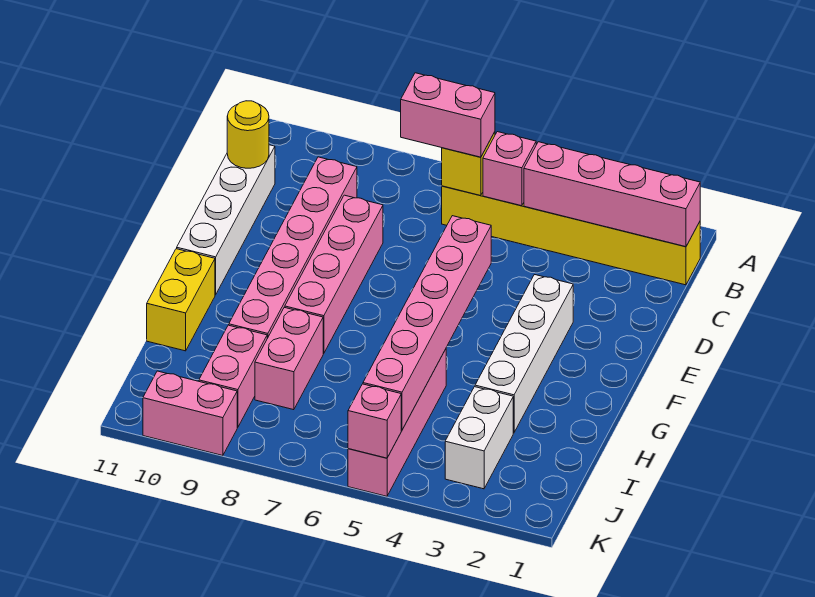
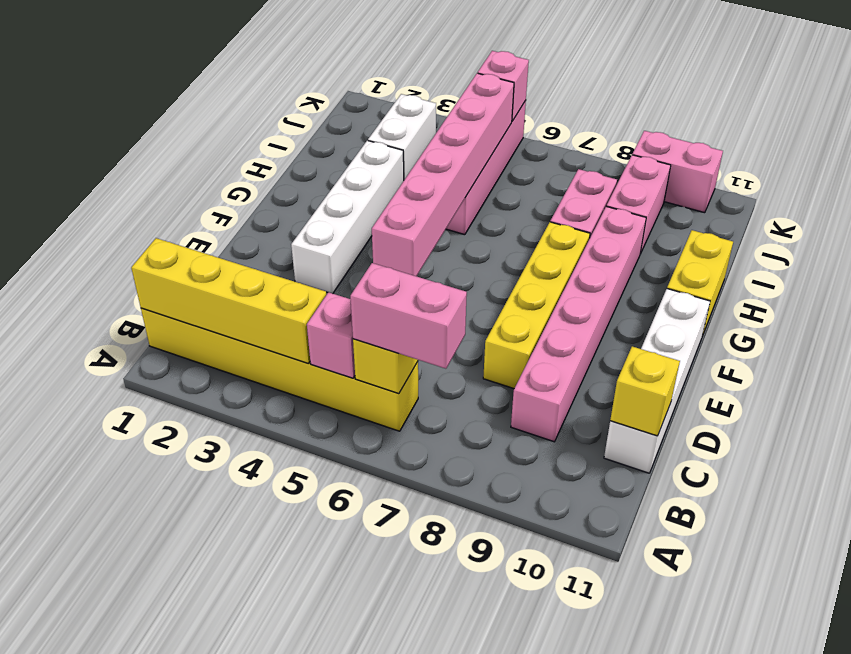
pink 1x4 brick [524,142,700,247] -> yellow 1x4 brick [131,238,326,363]
yellow 1x1 round brick [227,101,269,168] -> yellow 1x1 brick [610,346,680,436]
pink 1x4 brick [285,195,383,354] -> yellow 1x4 brick [483,222,590,389]

